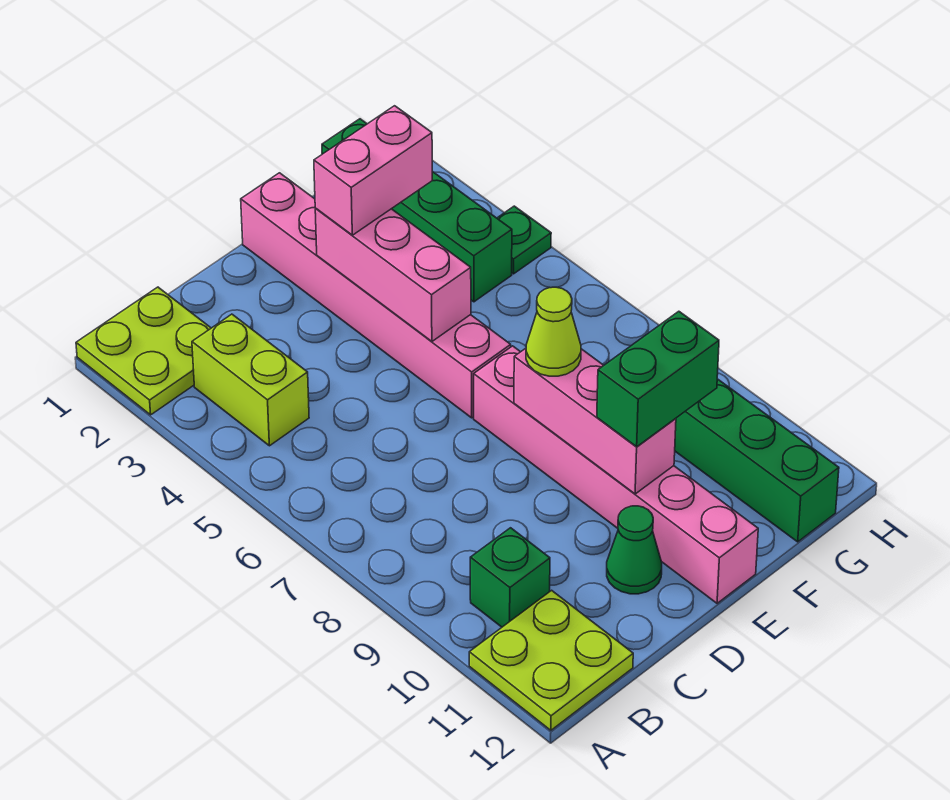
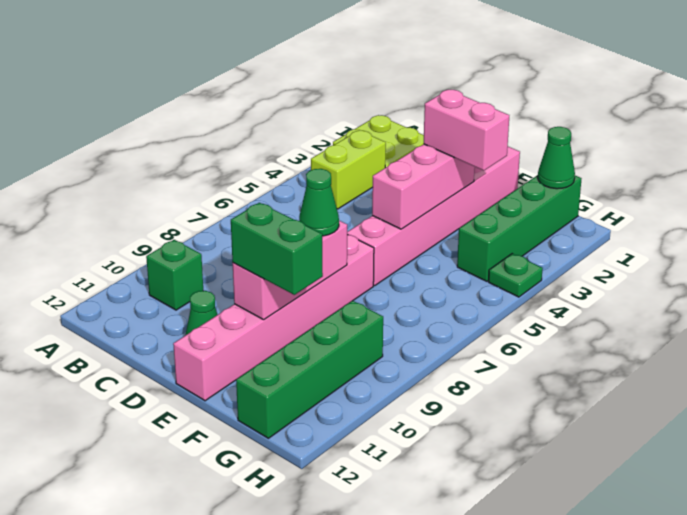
lime 2x2 plate [469,590,633,730] -> none
lime 1x1 cone [526,287,581,376] -> green 1x1 cone [299,169,339,236]
none -> green 1x1 cone [538,127,575,189]

